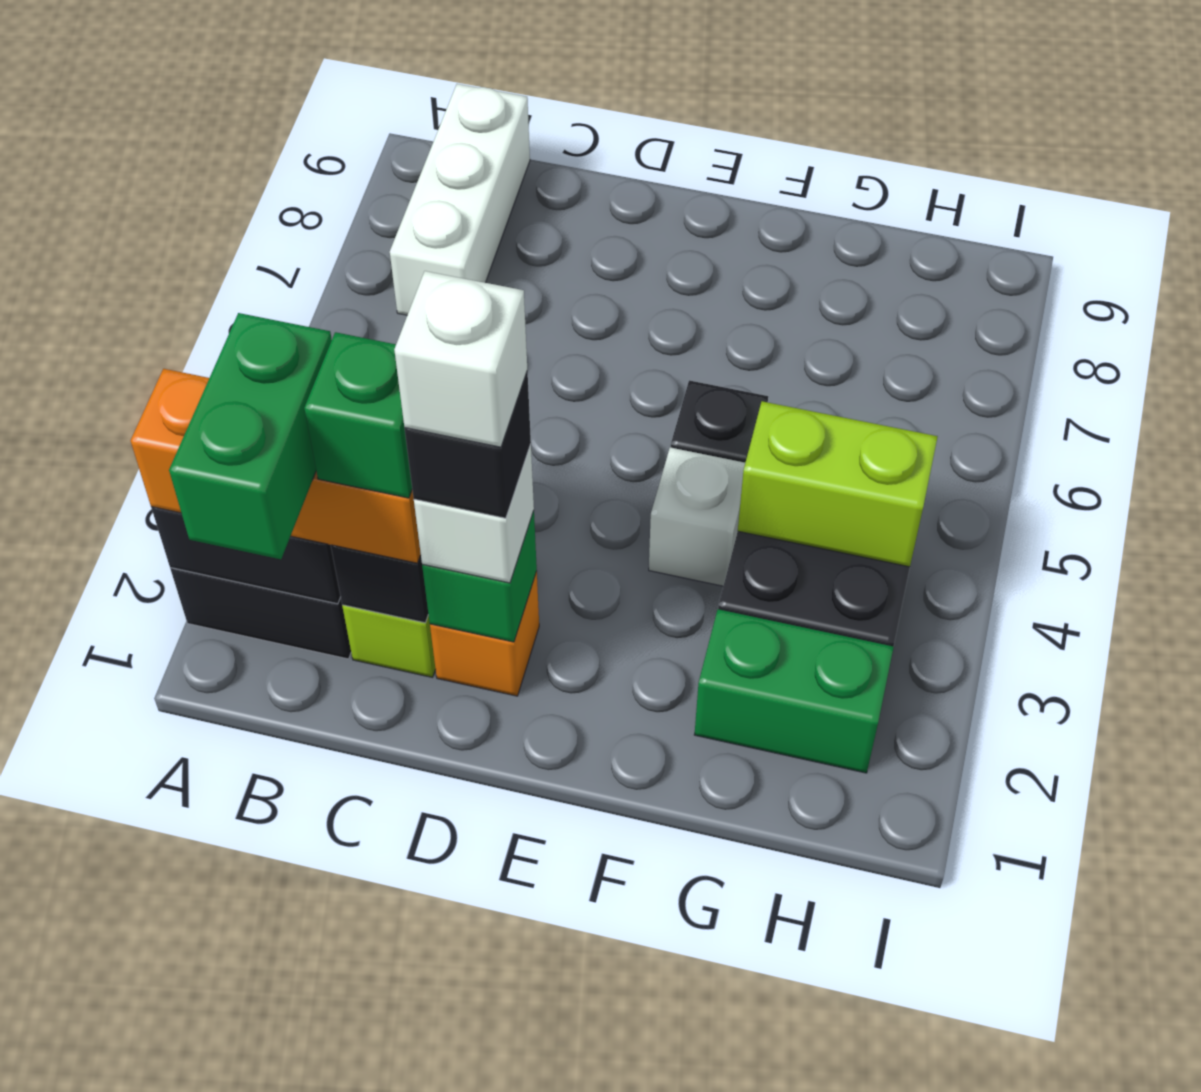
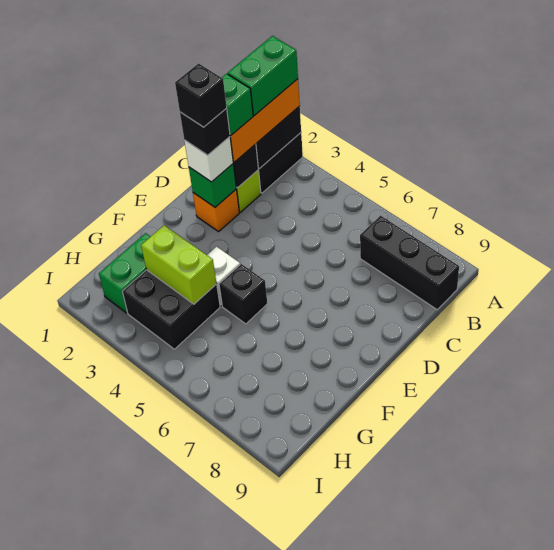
green 1x2 brick [169,313,332,559] -> green 1x2 brick turned to [228,36,298,116]
white 1x3 brick [390,84,530,315] -> black 1x3 brick [360,216,459,310]
white 1x1 brick [394,271,527,447] -> black 1x1 brick [175,63,227,127]
lime 1x2 brick [738,401,938,567] -> lime 1x2 brick turned to [141,225,217,304]

